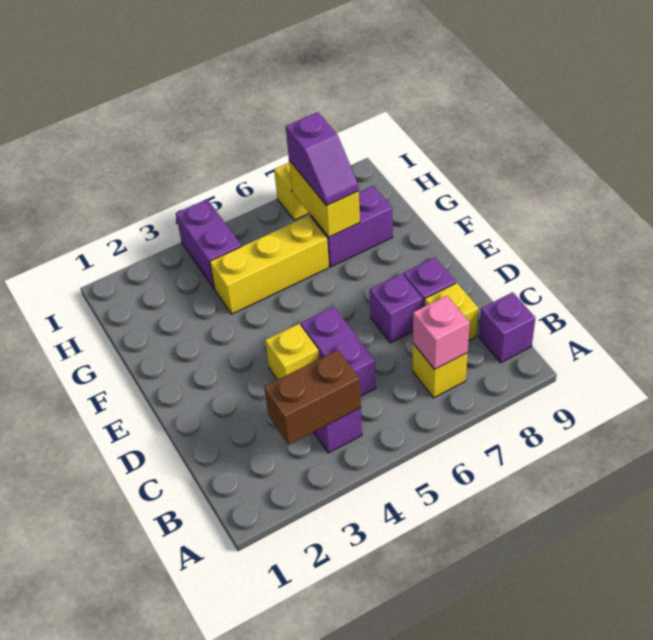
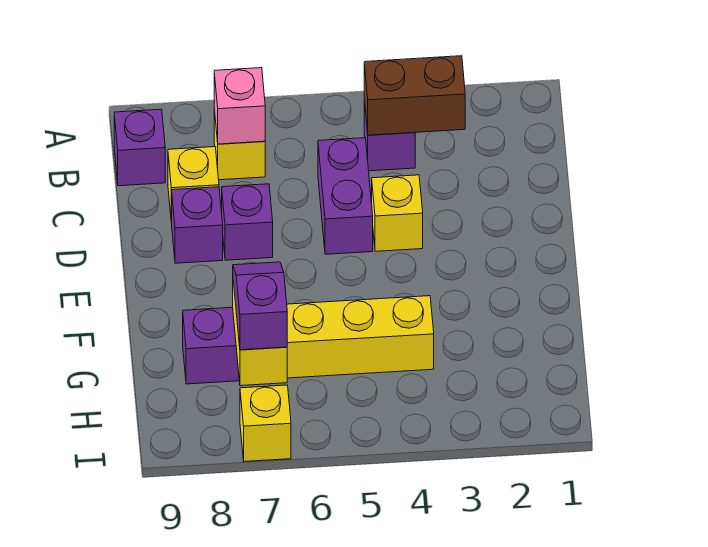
purple 1x2 brick [176,199,241,289] -> none

